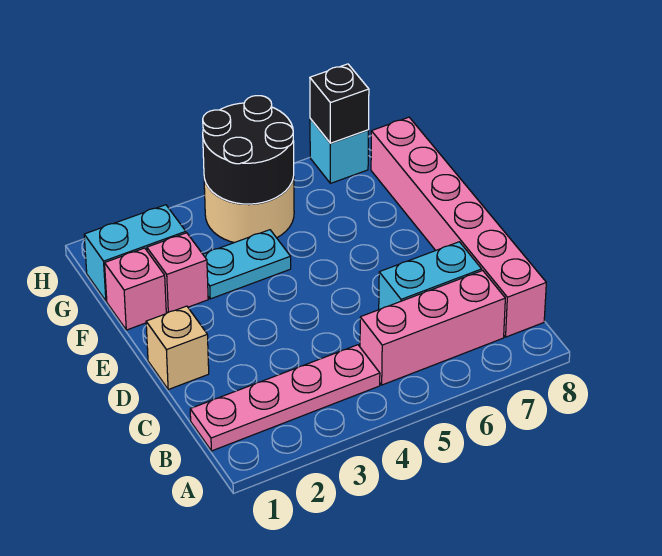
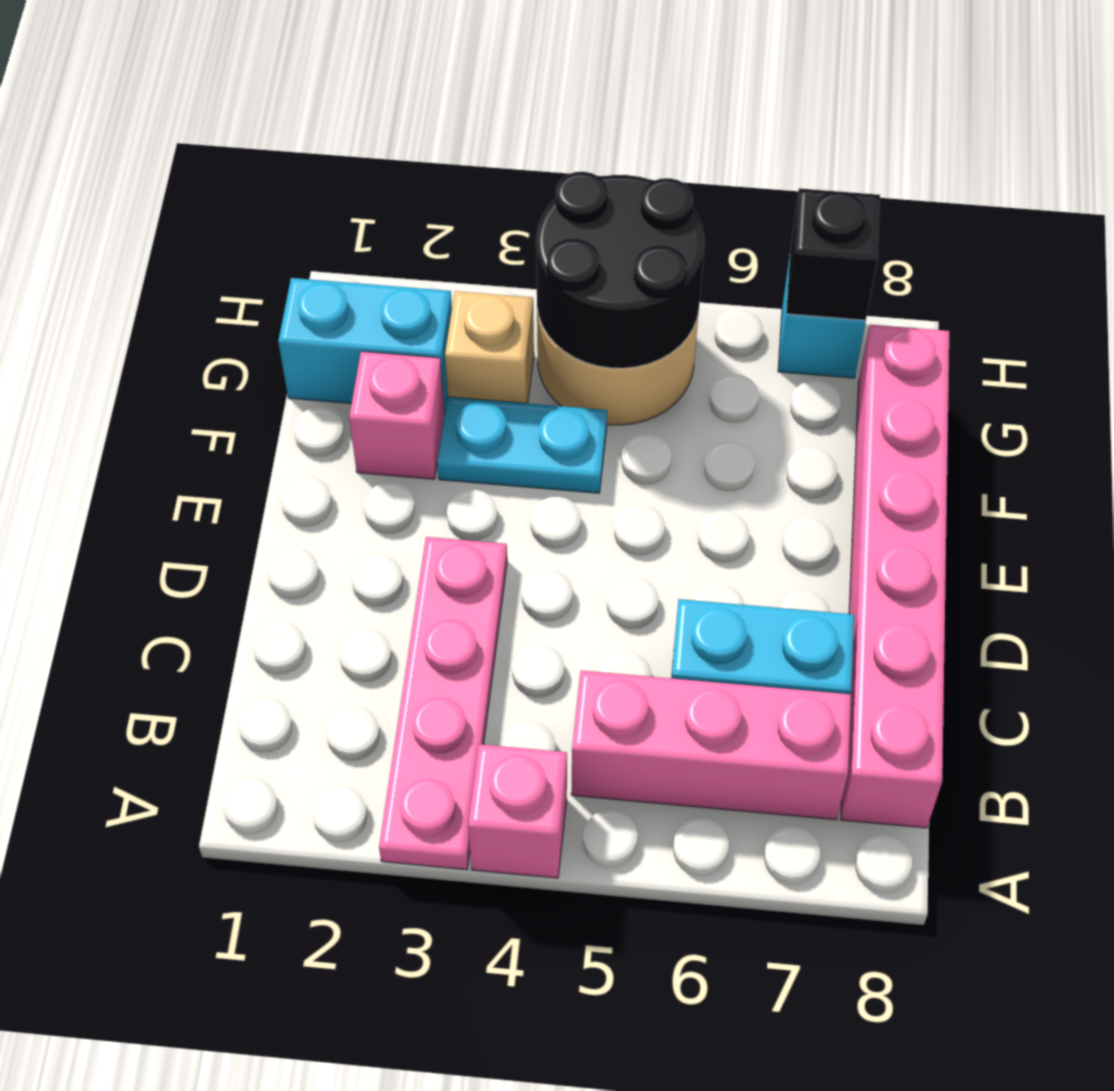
pink 1x4 plate [190,345,380,451] -> pink 1x4 plate turned to [379,537,507,870]
tan 1x1 brick [146,306,209,389] -> tan 1x1 brick moved to [445,291,534,403]
pink 1x1 brick [105,248,166,330] -> pink 1x1 brick moved to [468,744,567,878]

